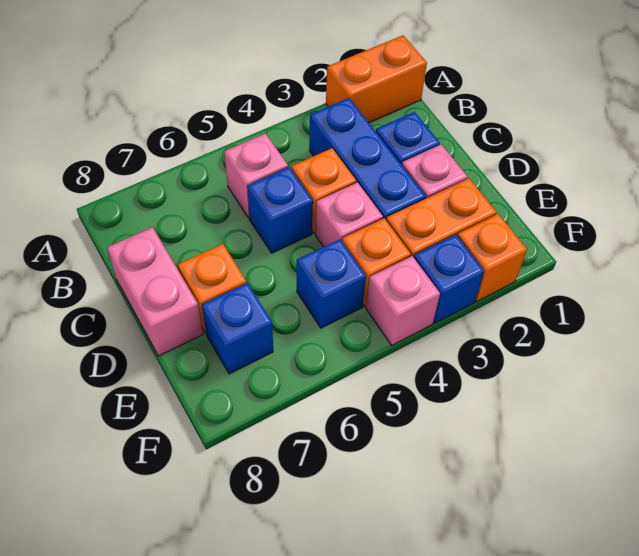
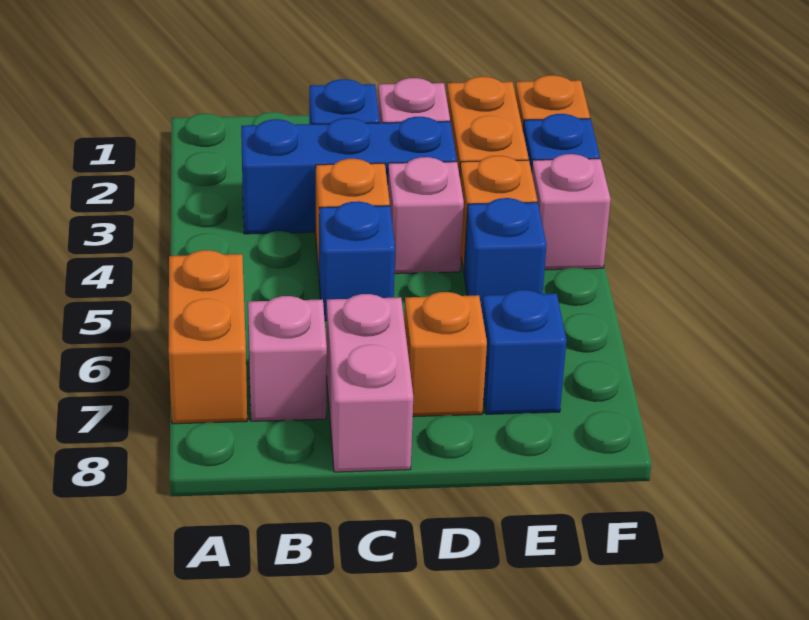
orange 1x2 brick [326,35,427,123] -> orange 1x2 brick moved to [168,250,247,424]
pink 1x1 brick [224,134,288,218] -> pink 1x1 brick moved to [248,296,327,421]
pink 1x2 brick [107,227,203,356] -> pink 1x2 brick turned to [326,294,413,472]

